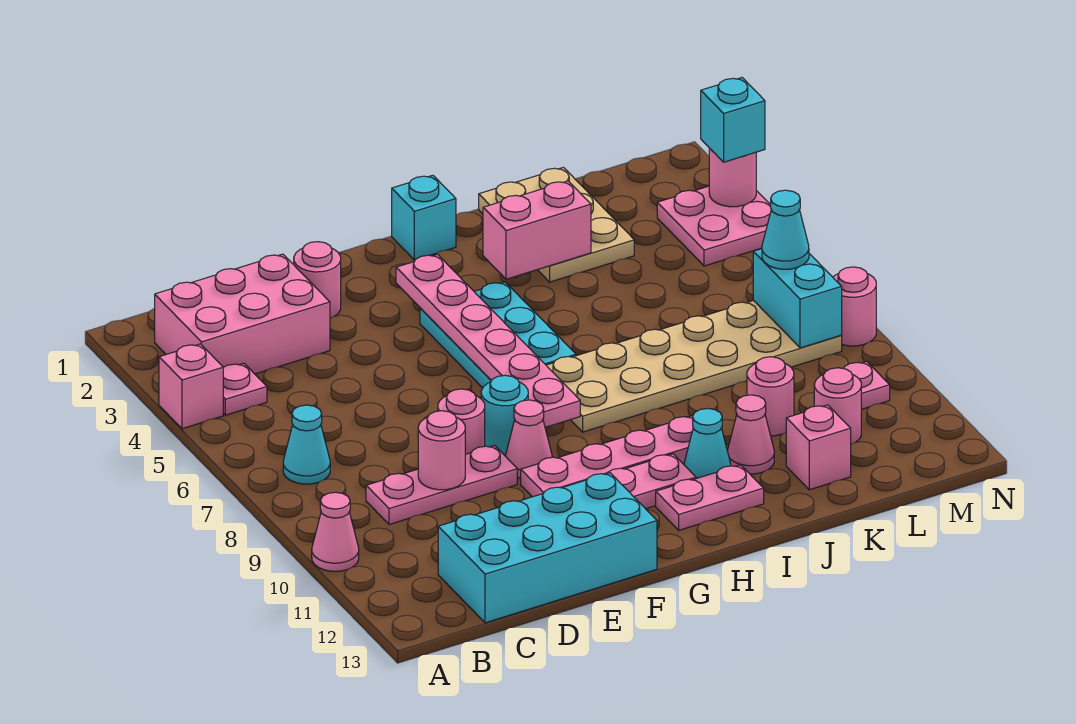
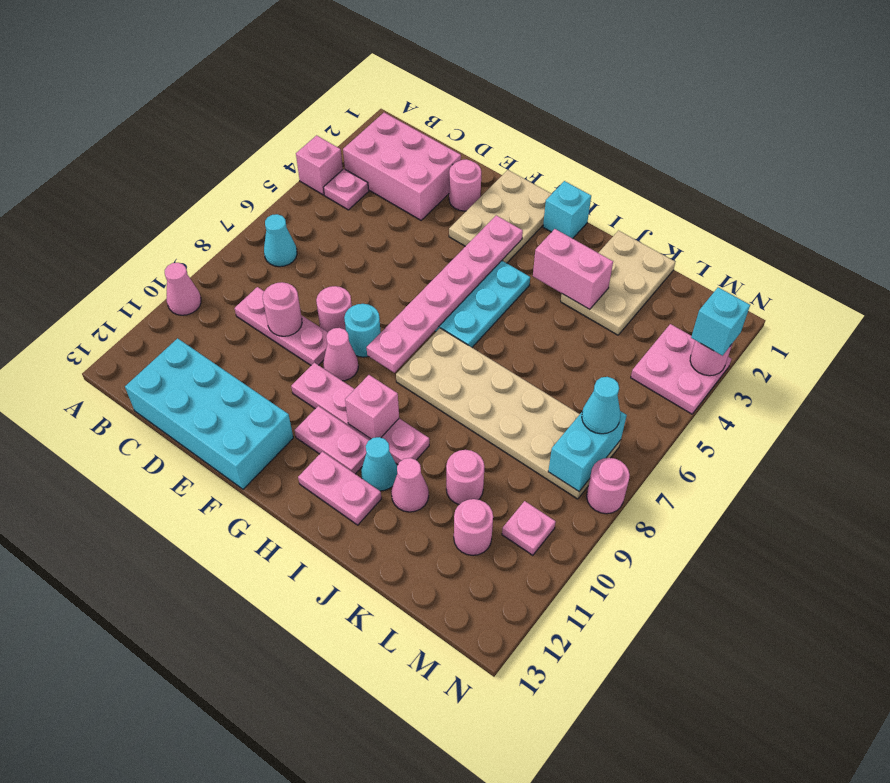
none -> tan 2x3 plate [449,170,551,263]
pink 1x1 brick [786,405,851,490] -> pink 1x1 brick moved to [345,375,399,439]

